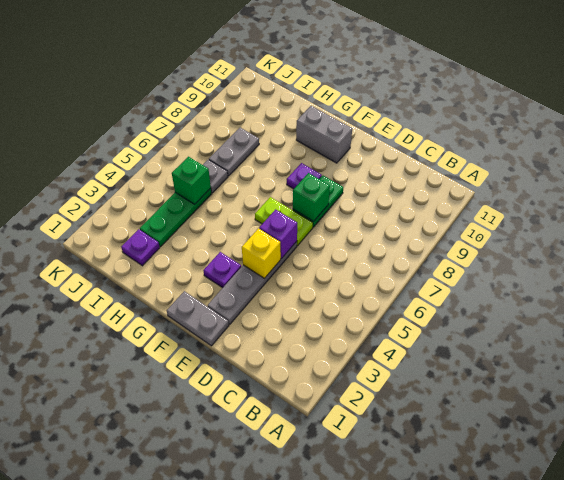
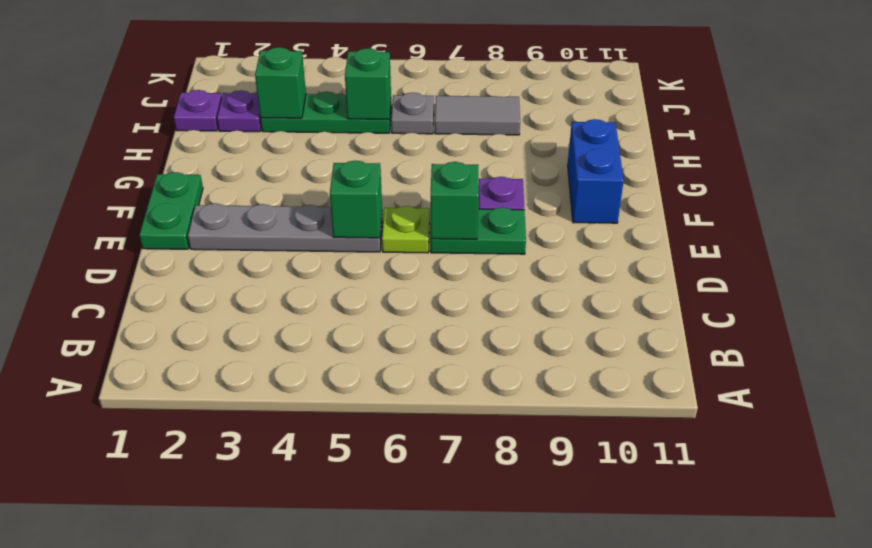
grey 1x2 plate [167,291,229,346] -> green 1x2 plate [139,172,203,249]
yellow 1x1 brick [242,229,281,278] -> none
purple 1x1 brick [259,209,297,259] -> green 1x1 brick [330,161,382,238]
lime 1x2 plate [255,197,313,246] -> lime 1x1 plate [382,206,430,253]
purple 1x1 plate [203,252,241,288] -> purple 1x1 plate moved to [174,90,222,131]
grey 1x2 brick [296,106,352,163] -> blue 1x2 brick [568,119,624,223]
none -> green 1x1 brick [255,47,306,118]
grey 1x2 plate [209,128,259,176] -> grey 1x2 tile [435,96,520,135]

